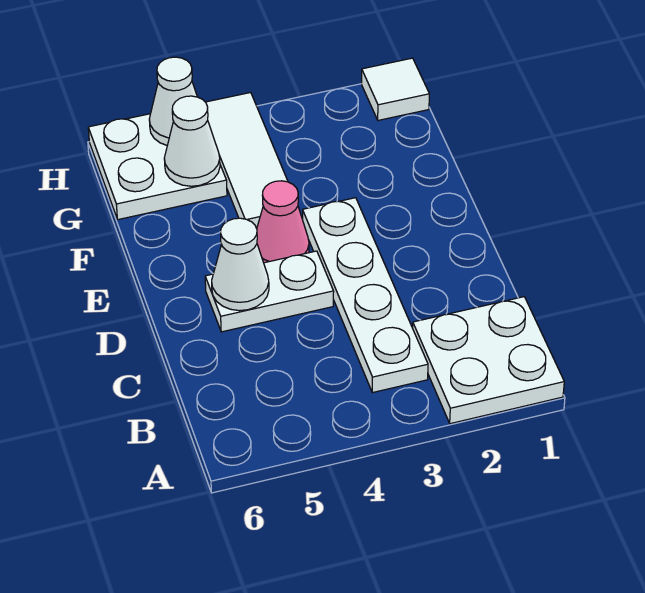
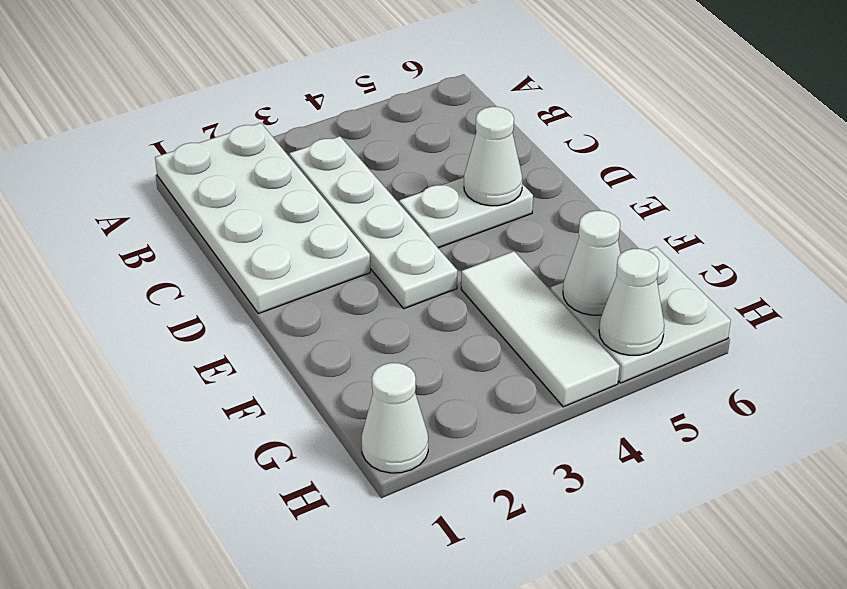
white 2x2 plate [413,297,564,424] -> white 2x4 plate [155,123,370,314]
pink 1x1 cone [257,181,309,263] -> none
white 1x1 tile [362,58,429,120] -> white 1x1 cone [362,363,428,473]

